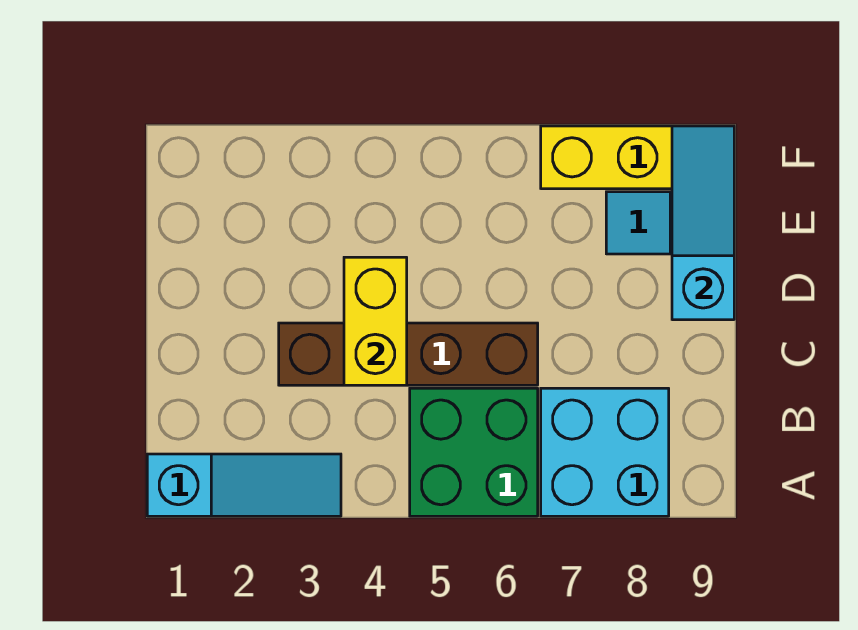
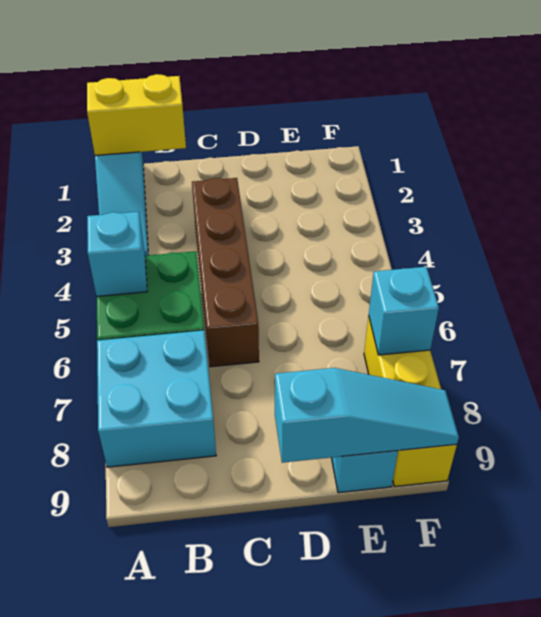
none -> cyan 1x1 brick [87,212,147,296]
yellow 1x2 brick [344,257,407,385] -> yellow 1x2 brick moved to [87,74,186,155]
none -> cyan 1x1 brick [369,267,439,355]

